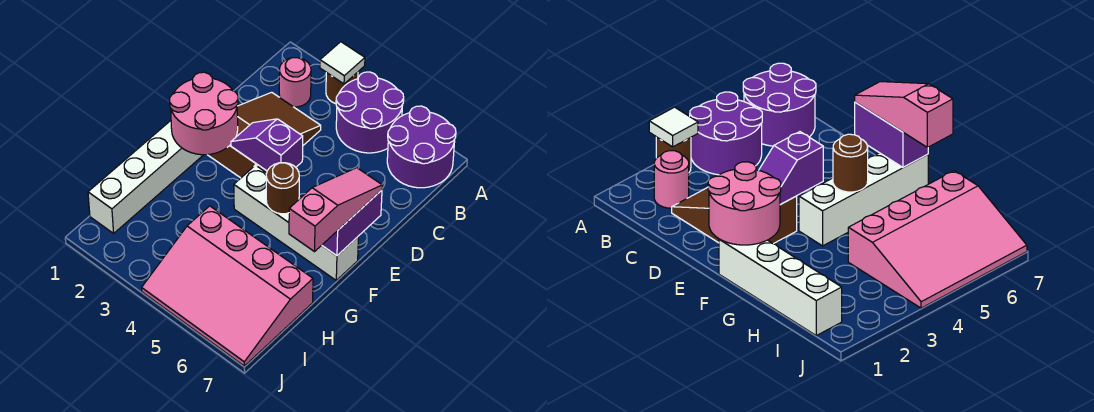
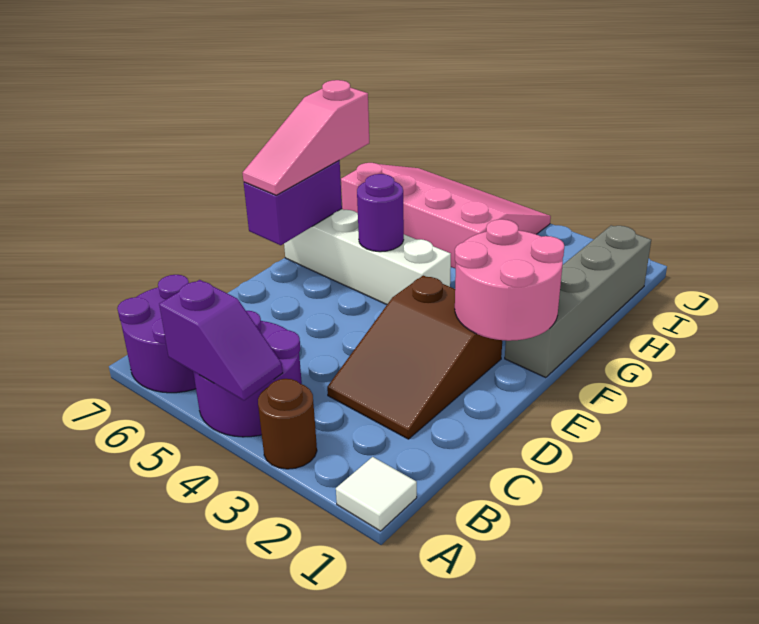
white 1x1 tile [320,42,365,84] -> white 1x1 tile moved to [336,457,417,531]
pink 1x1 round brick [279,58,311,107] -> none
purple 1x2 slope [231,119,303,171] -> purple 1x2 slope moved to [159,280,283,400]
white 1x4 brick [88,121,203,233] -> grey 1x4 brick [505,225,651,378]
brown 1x1 round brick [266,163,299,214] -> purple 1x1 round brick [357,174,404,252]

